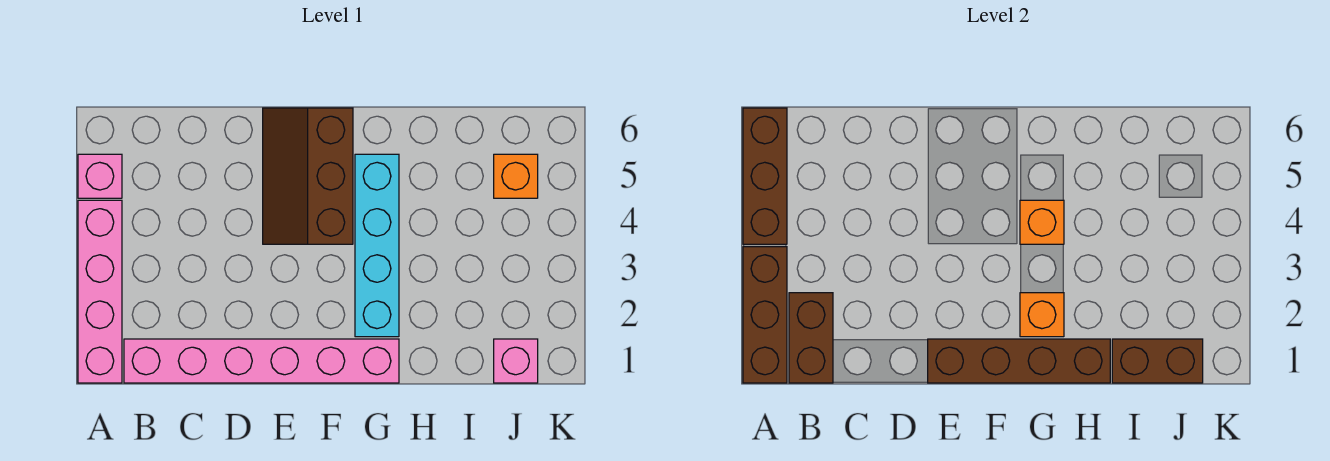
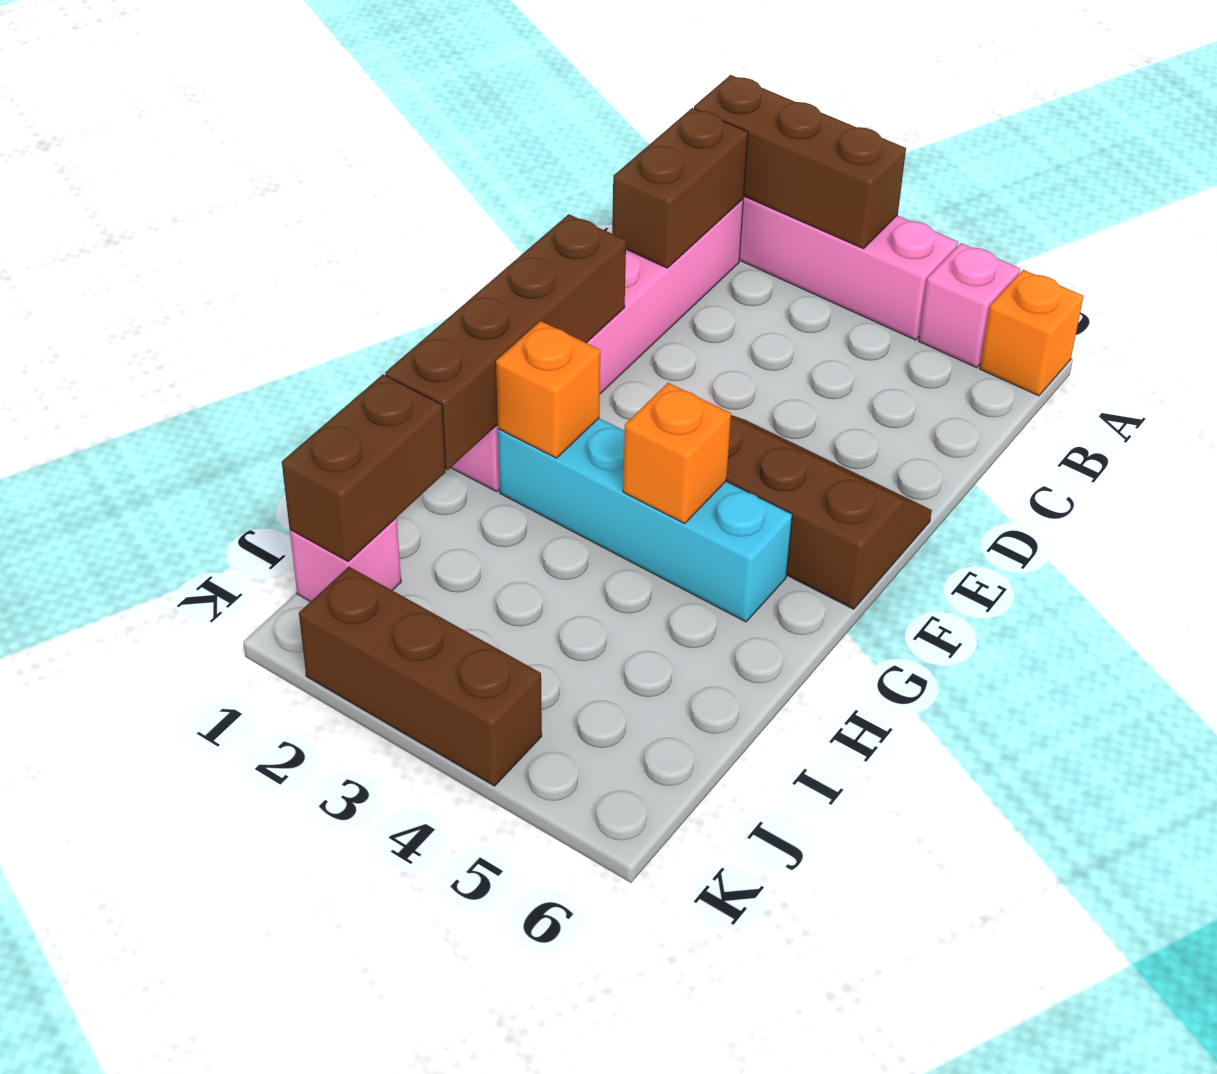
brown 1x3 brick [743,108,787,244] -> brown 1x3 brick moved to [299,567,542,786]
brown 1x2 brick [789,293,833,383] -> brown 1x2 brick turned to [612,108,748,268]
orange 1x1 brick [494,154,538,198] -> orange 1x1 brick moved to [980,270,1084,396]

